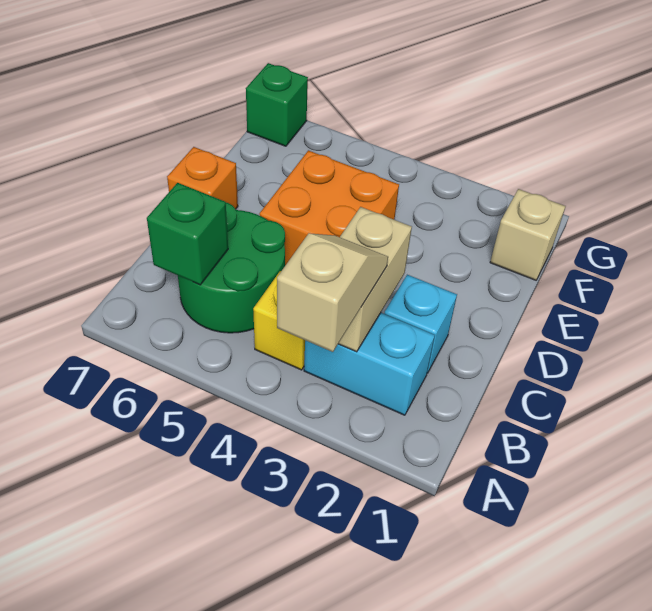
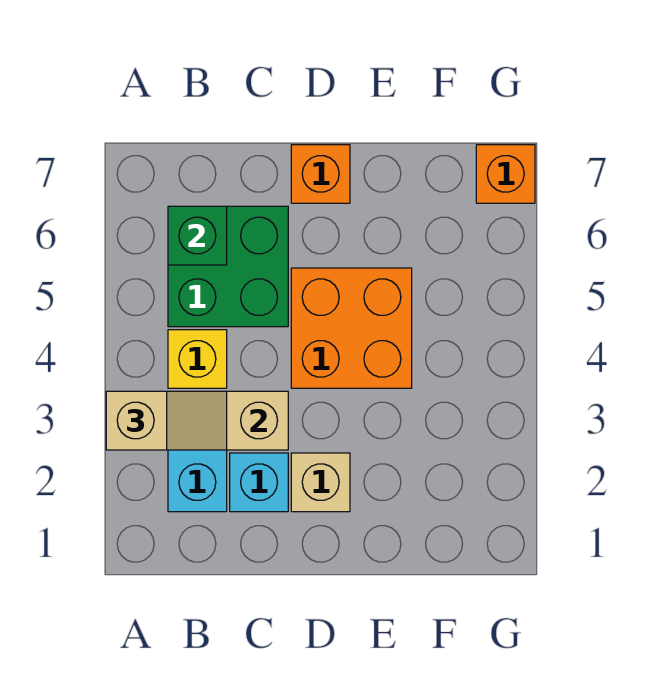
green 2x2 round brick [178,203,285,333] -> green 2x2 brick [168,206,288,327]
tan 1x1 brick [490,189,566,280] -> tan 1x1 brick moved to [291,453,350,512]
green 1x1 brick [246,63,308,146] -> orange 1x1 brick [476,145,535,203]

